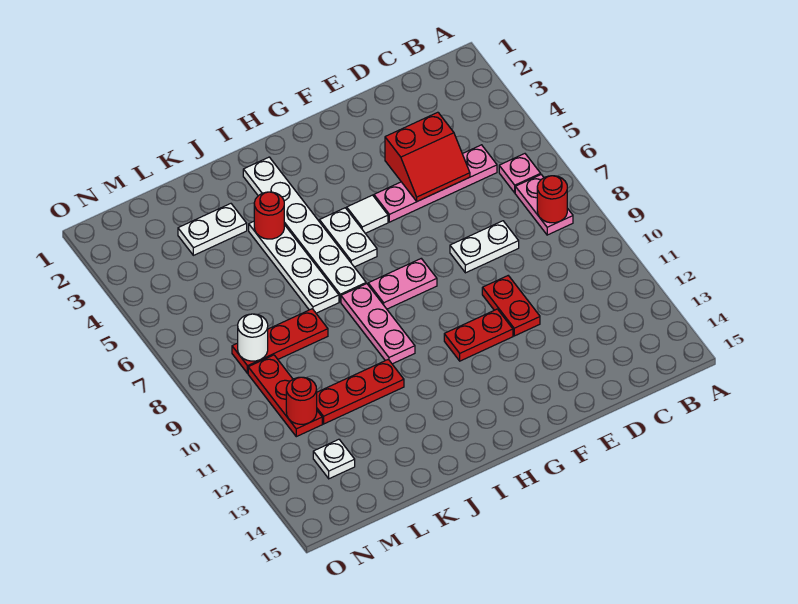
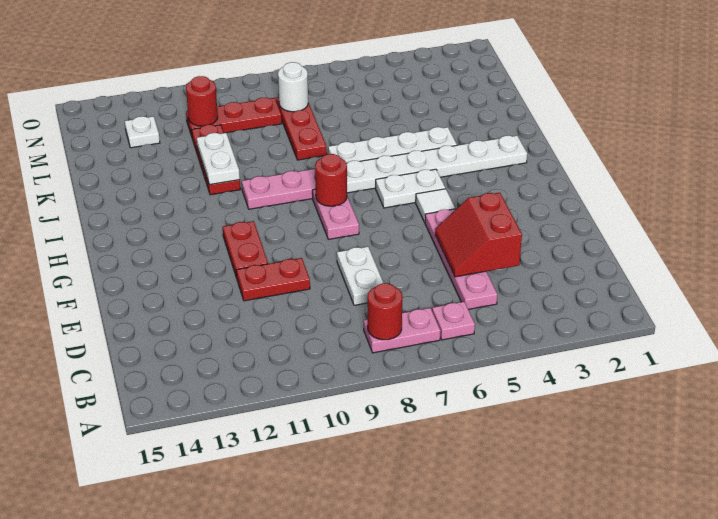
red 1x1 round brick [254,192,284,239] -> red 1x1 round brick moved to [315,154,347,206]
white 1x2 plate [178,204,247,255] -> white 1x2 plate moved to [197,133,240,185]

